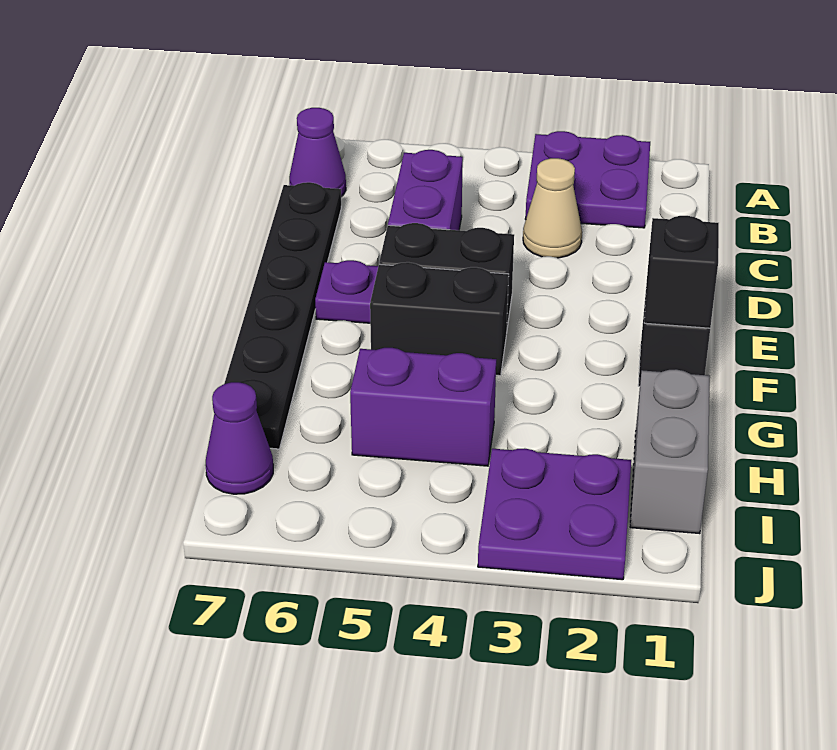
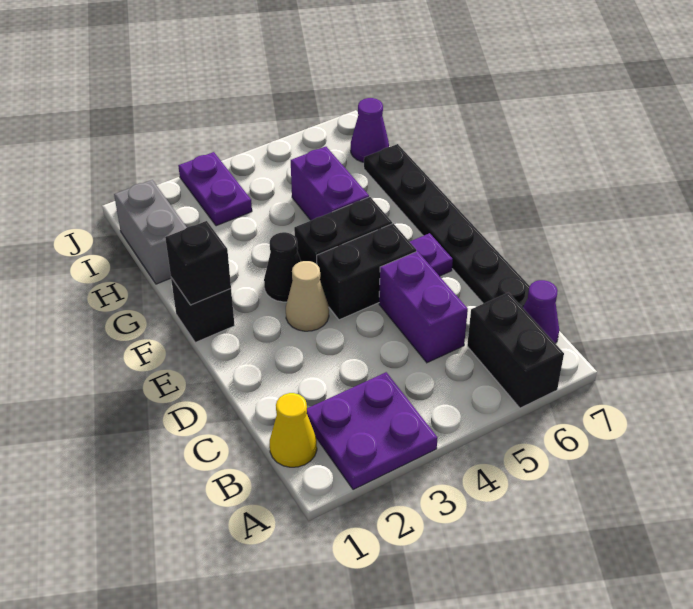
none -> black 1x2 brick [467,293,564,408]
none -> yellow 1x1 cone [270,393,317,467]
tan 1x1 cone [523,158,582,258] -> tan 1x1 cone moved to [286,261,329,331]
none -> black 1x1 cone [264,232,301,302]
purple 1x2 brick [350,348,496,466] -> purple 1x2 brick turned to [291,147,369,220]
purple 2x2 plate [478,448,631,580] -> purple 1x2 plate [178,152,252,226]

